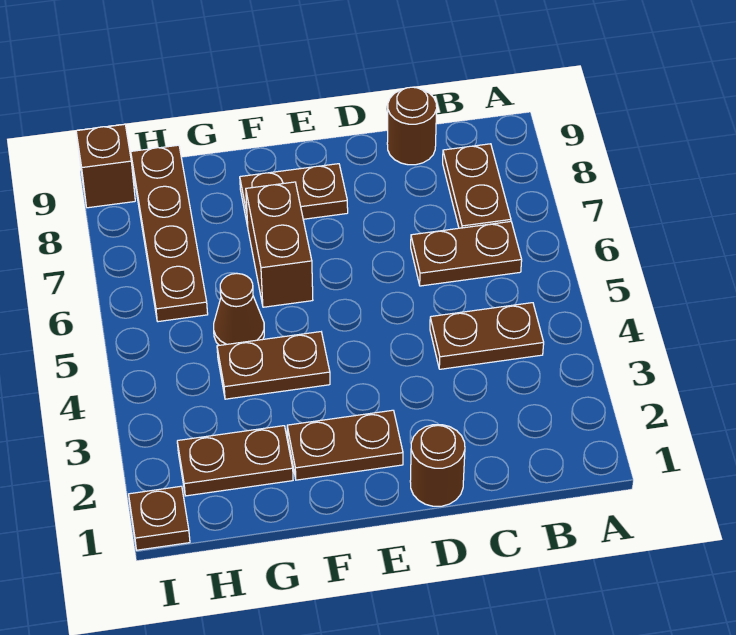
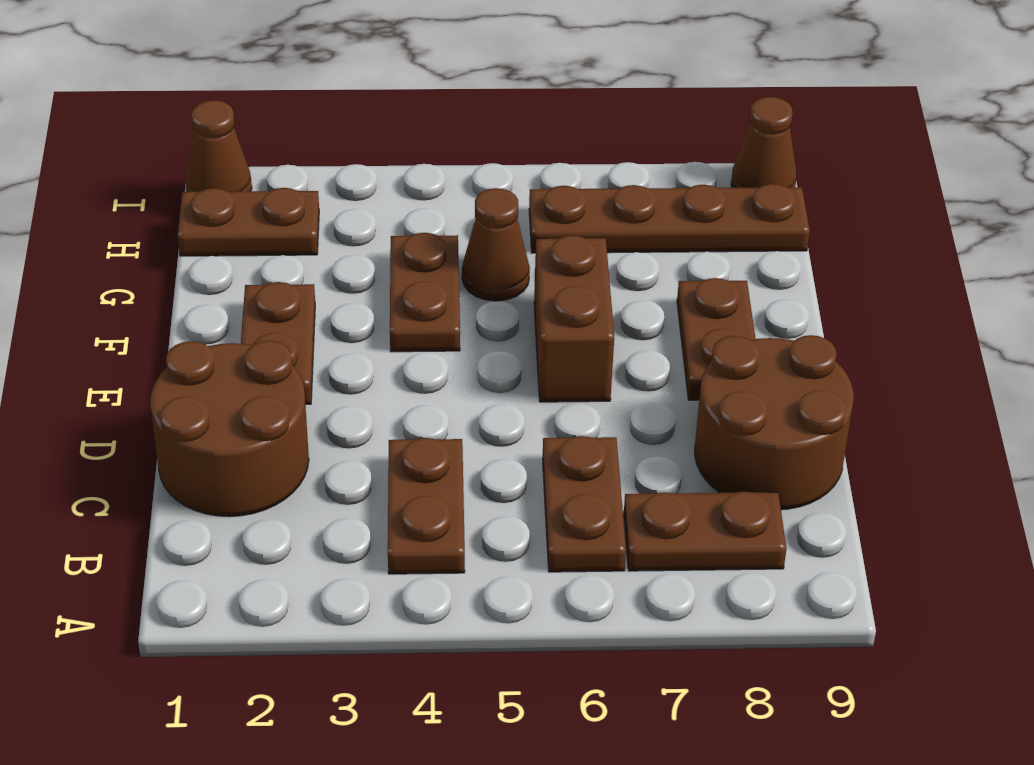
brown 1x1 round brick [387,87,437,165] -> brown 2x2 round brick [695,335,854,510]
brown 1x1 round brick [410,425,465,506] -> brown 2x2 round brick [150,340,309,517]
brown 1x2 brick [246,182,313,307] -> brown 1x2 brick turned to [534,235,614,402]
brown 1x2 plate [177,426,293,496] -> brown 1x2 plate turned to [178,188,319,256]
brown 1x1 plate [129,486,190,550] -> brown 1x1 cone [186,100,252,192]
brown 1x1 brick [76,124,135,208] -> brown 1x1 cone [731,97,797,188]

